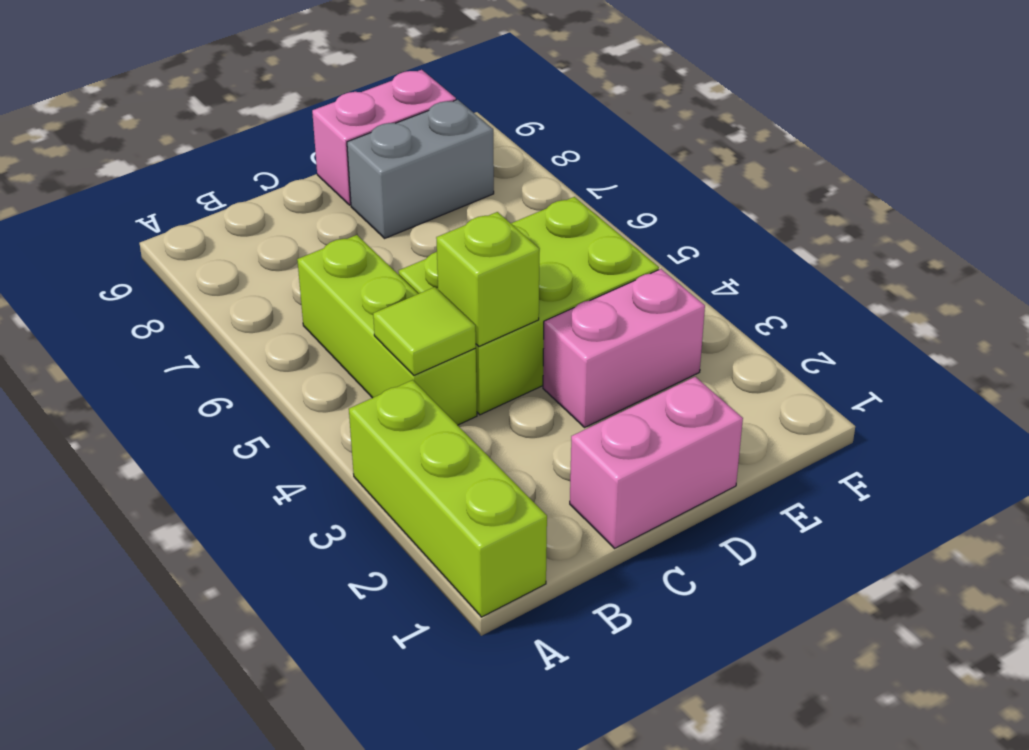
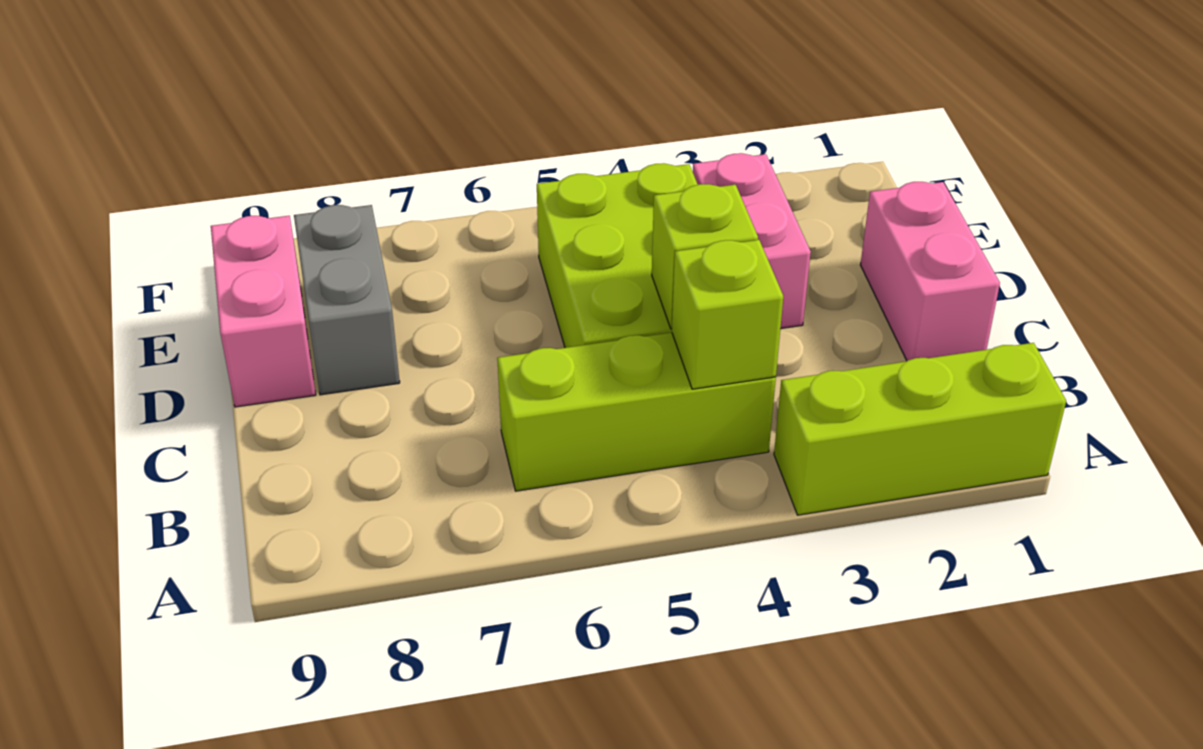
lime 1x1 tile [373,287,476,375] -> lime 1x1 brick [672,240,783,389]

